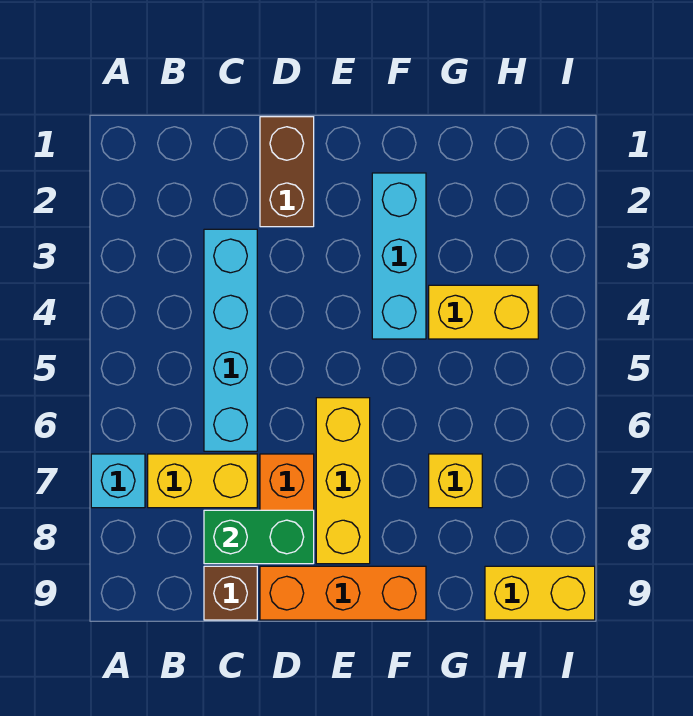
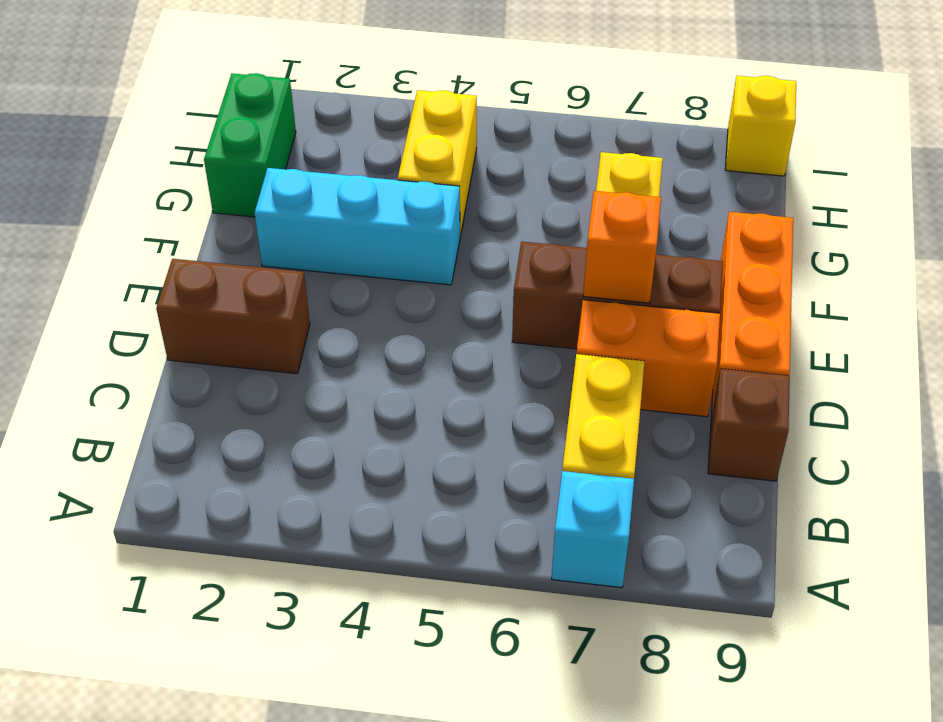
cyan 1x4 brick [204,229,257,451] -> none
green 1x2 brick [204,510,314,564] -> green 1x2 brick moved to [204,73,296,217]
yellow 1x3 brick [316,398,370,564] -> brown 1x3 brick [512,242,723,349]
none -> orange 1x1 brick [583,191,661,303]
yellow 1x2 brick [485,566,595,620] -> yellow 1x1 brick [725,76,796,176]

